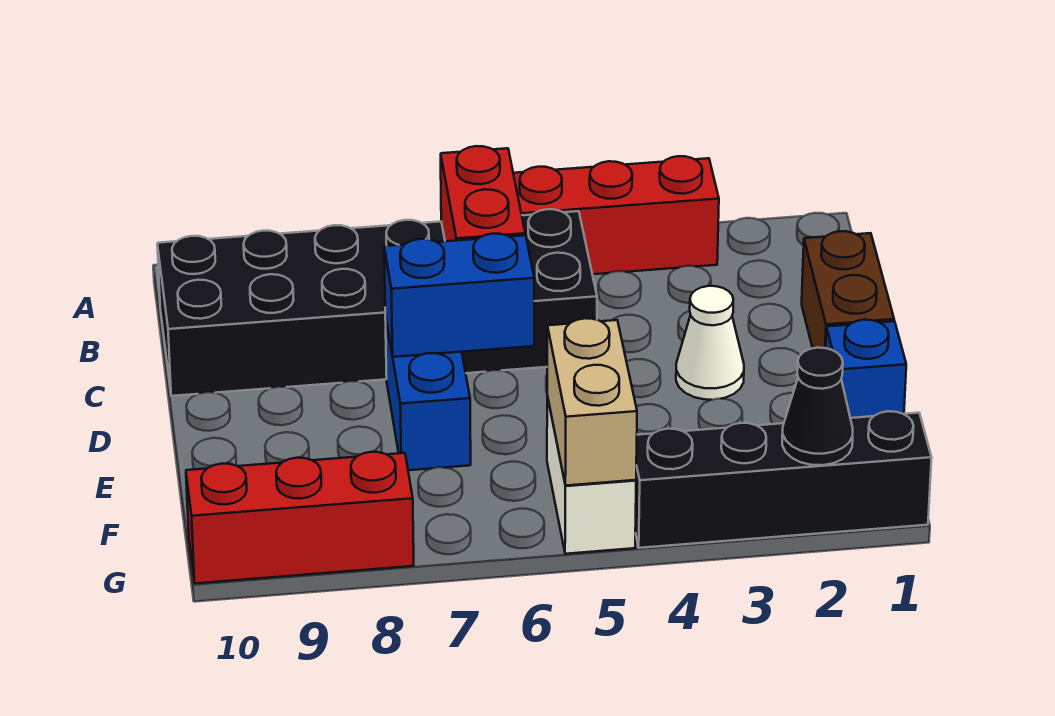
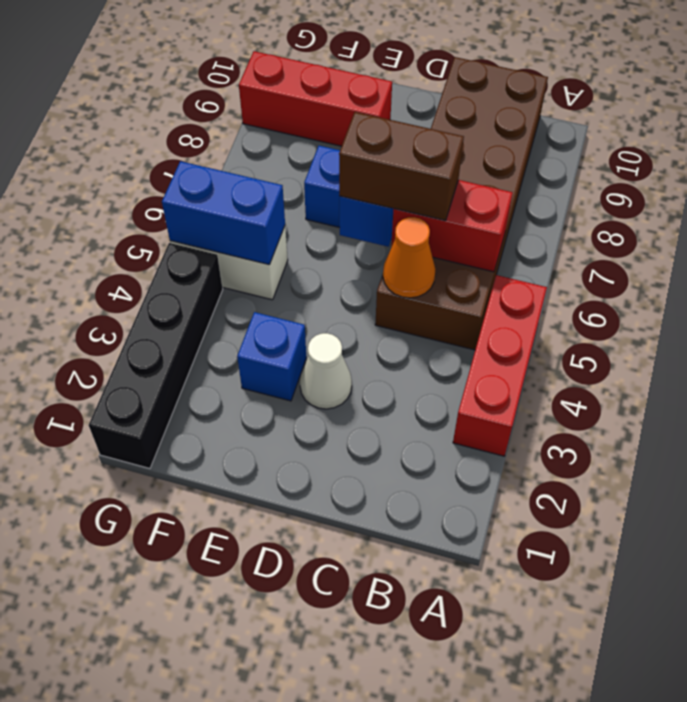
black 2x6 brick [157,209,597,396] -> brown 2x6 brick [375,57,548,350]
brown 1x2 brick [802,231,894,348] -> brown 1x2 brick moved to [339,112,464,221]
none -> orange 1x1 cone [383,217,436,298]
blue 1x1 brick [826,320,906,418] -> blue 1x1 brick moved to [237,312,306,401]
tan 1x2 brick [547,318,637,486] -> blue 1x2 brick [162,161,285,265]
black 1x1 cone [782,348,853,465] -> none
red 1x3 brick [186,452,414,583] -> red 1x3 brick turned to [239,51,392,146]

